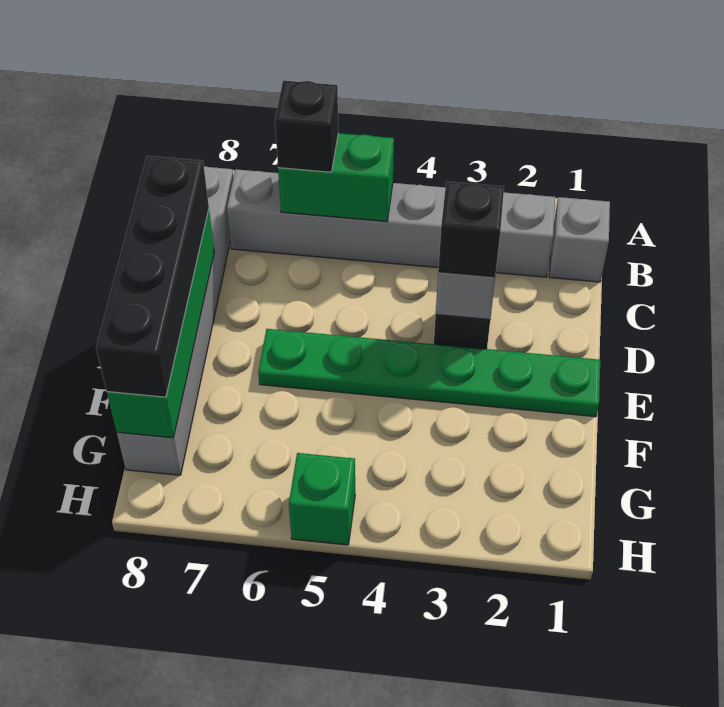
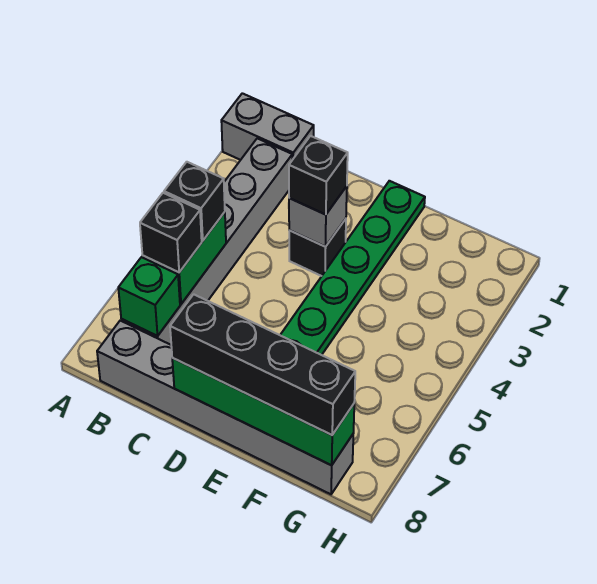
grey 1x1 brick [549,197,610,282] -> grey 1x2 brick [221,93,314,160]
none -> black 1x1 brick [164,162,225,241]
green 1x1 brick [289,453,355,545] -> green 1x1 brick moved to [118,257,180,336]

